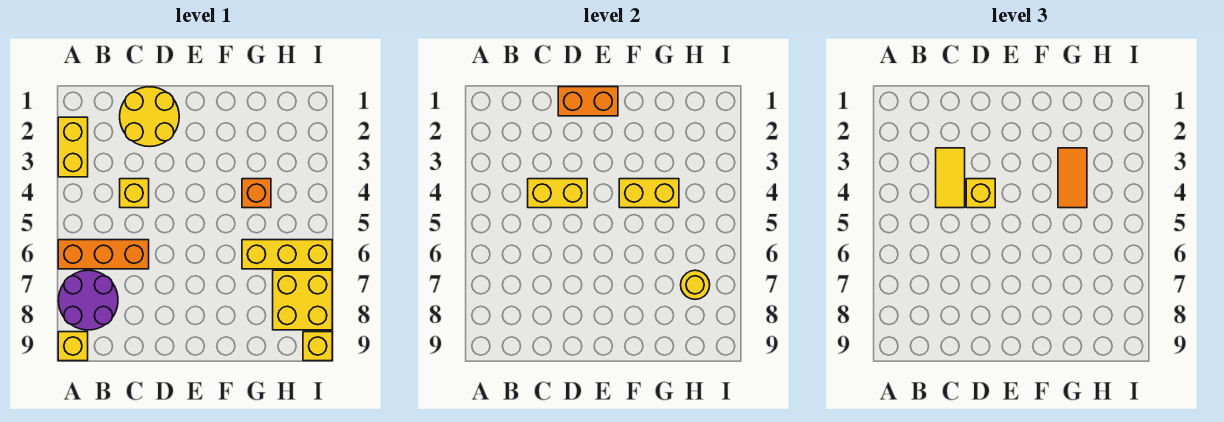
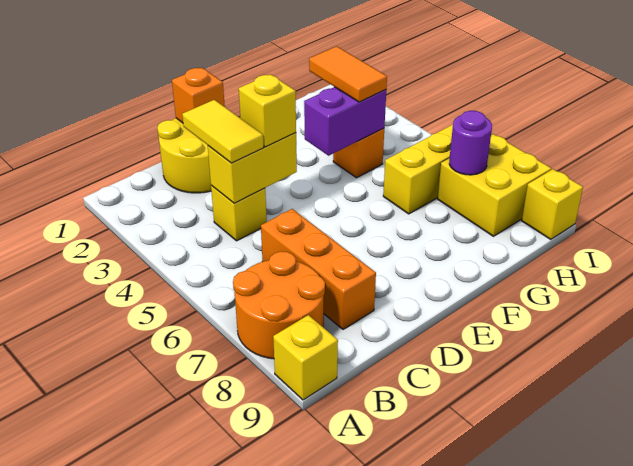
yellow 1x2 brick [58,117,88,177] -> none
orange 1x3 brick [58,240,149,269] -> orange 1x3 brick turned to [261,209,376,329]
purple 2x2 round brick [58,270,118,330] -> orange 2x2 round brick [233,251,325,359]
orange 1x2 brick [558,87,618,116] -> orange 1x1 brick [172,67,225,123]
yellow 1x2 brick [619,179,679,208] -> purple 1x2 brick [304,87,386,156]
yellow 1x1 round brick [681,270,710,299] -> purple 1x1 round brick [449,111,492,175]

